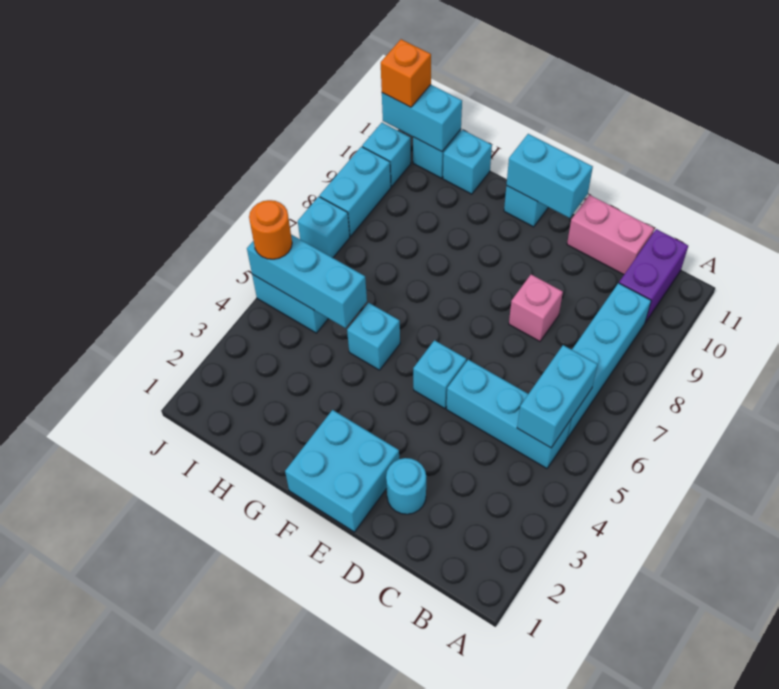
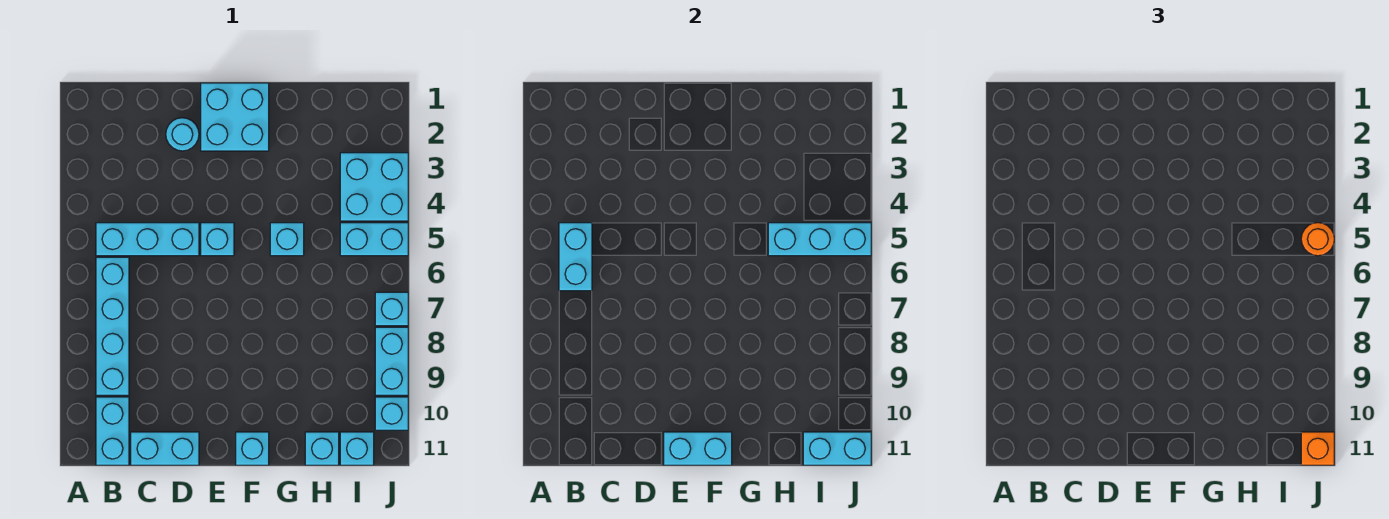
purple 1x2 brick [619,229,688,323] -> cyan 1x2 brick [96,397,129,465]
pink 1x2 brick [567,195,654,274] -> cyan 1x2 brick [131,432,199,465]
pink 1x1 brick [509,275,563,341] -> none
none -> cyan 2x2 brick [340,153,408,221]

